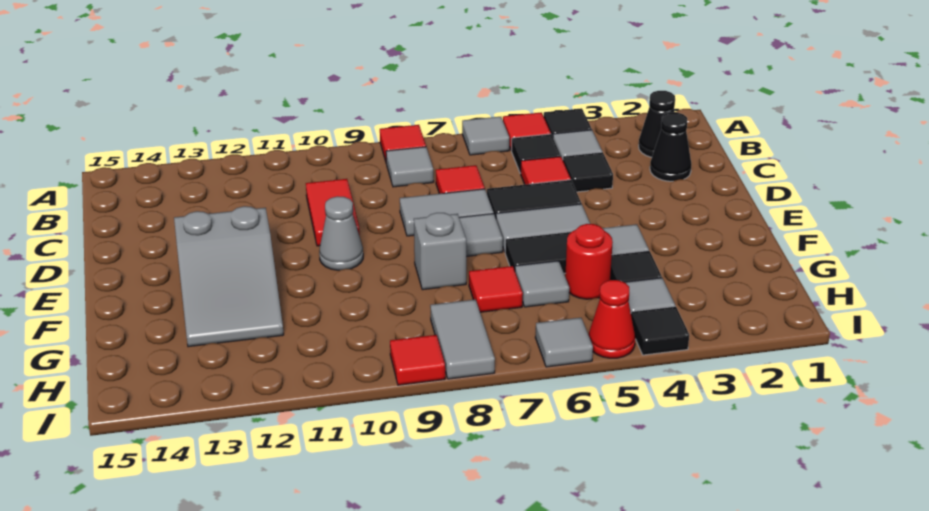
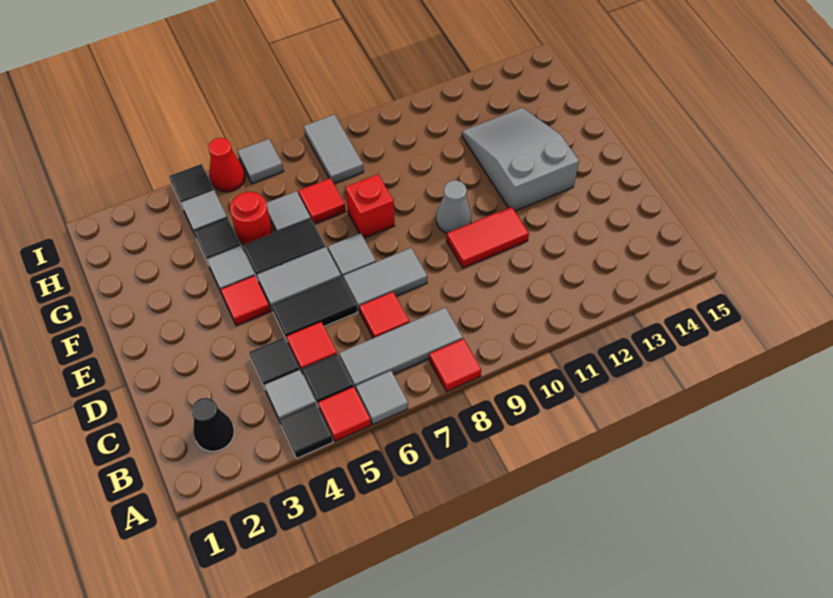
grey 1x1 tile [386,147,434,187] -> grey 1x3 tile [339,308,463,389]
black 1x1 cone [650,112,692,181] -> none
red 1x2 tile [306,179,360,246] -> red 1x2 tile turned to [447,207,529,268]
grey 1x1 brick [414,213,466,290] -> red 1x1 brick [345,174,394,238]
red 1x1 tile [390,335,445,385] -> red 1x1 tile moved to [221,276,271,326]

